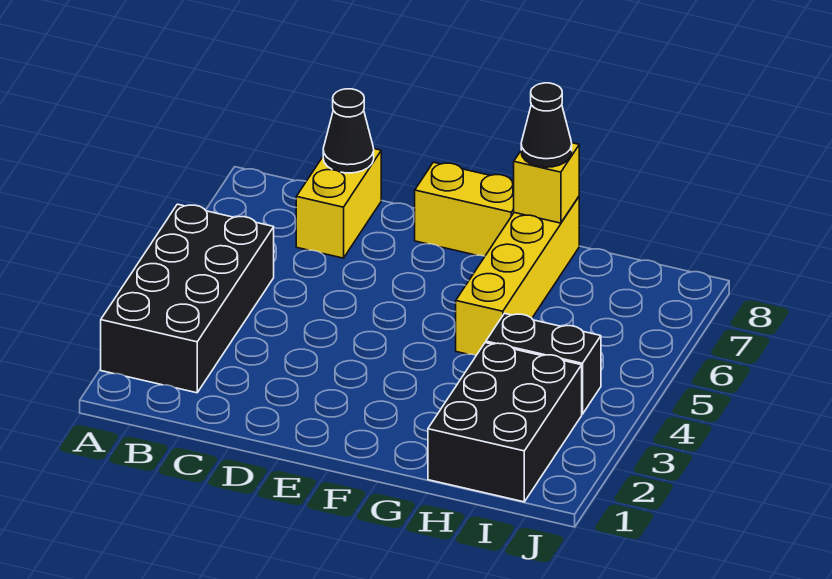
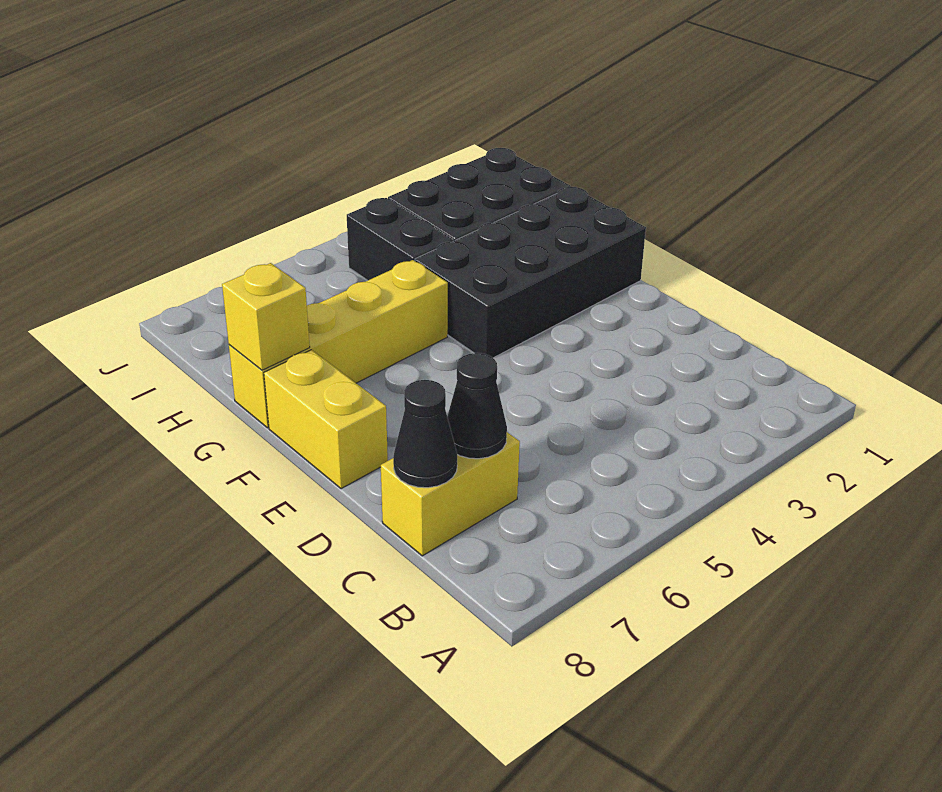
black 2x4 brick [101,204,274,393] -> black 2x4 brick moved to [415,187,646,358]
black 1x1 cone [521,83,572,167] -> black 1x1 cone moved to [447,353,507,459]

